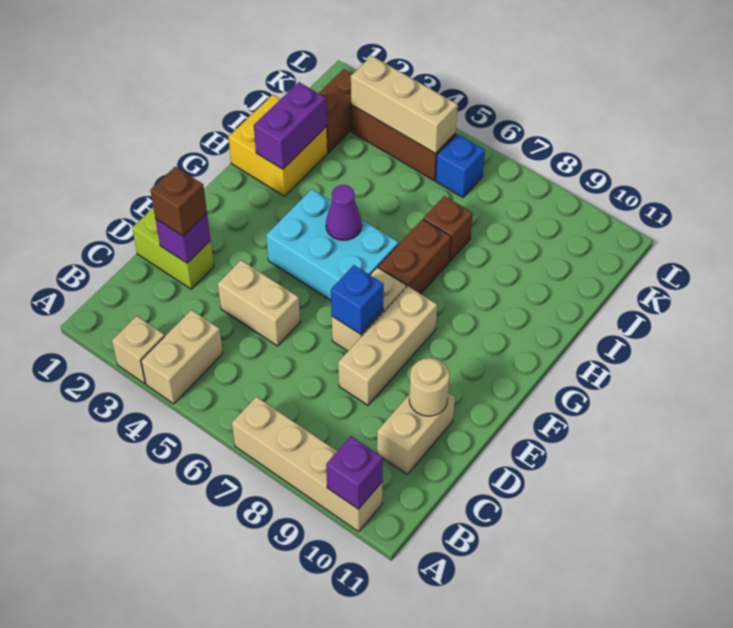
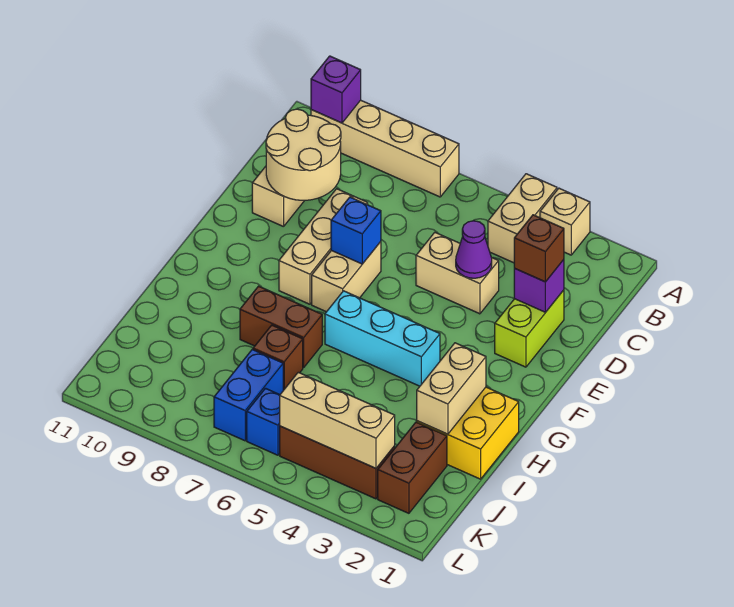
lime 1x2 brick [132,208,214,289] -> lime 1x2 brick turned to [495,290,564,367]
tan 1x1 round brick [409,358,449,416] -> tan 2x2 round brick [266,109,341,200]
cyan 2x3 brick [266,189,399,300] -> cyan 1x3 brick [325,291,440,386]
purple 1x1 cone [326,185,362,240] -> purple 1x1 cone moved to [456,221,492,278]
brown 1x2 brick [378,219,451,294] -> brown 1x2 brick turned to [240,286,322,368]
purple 1x2 brick [254,82,327,169] -> tan 1x2 brick [417,343,486,434]
none -> blue 1x2 brick [214,349,283,441]

